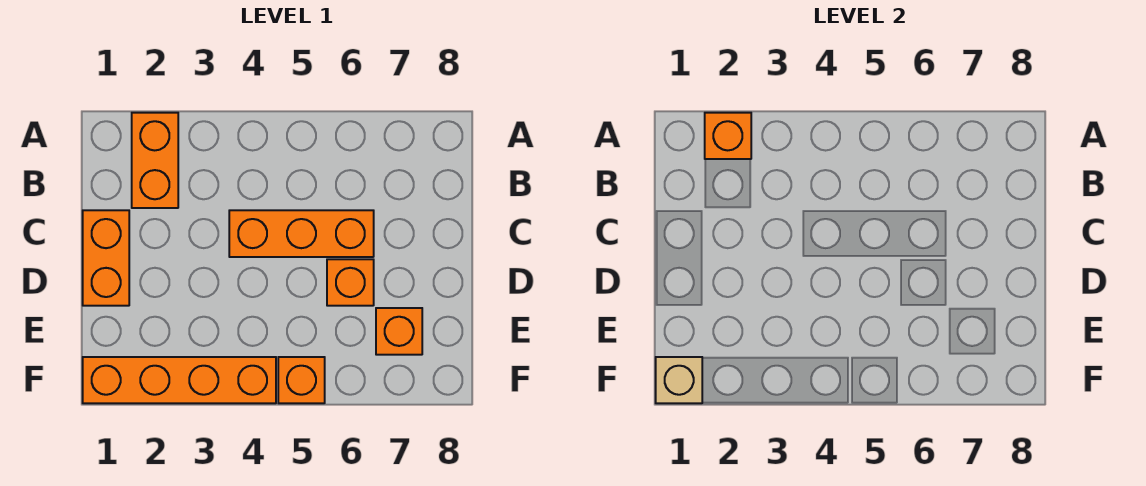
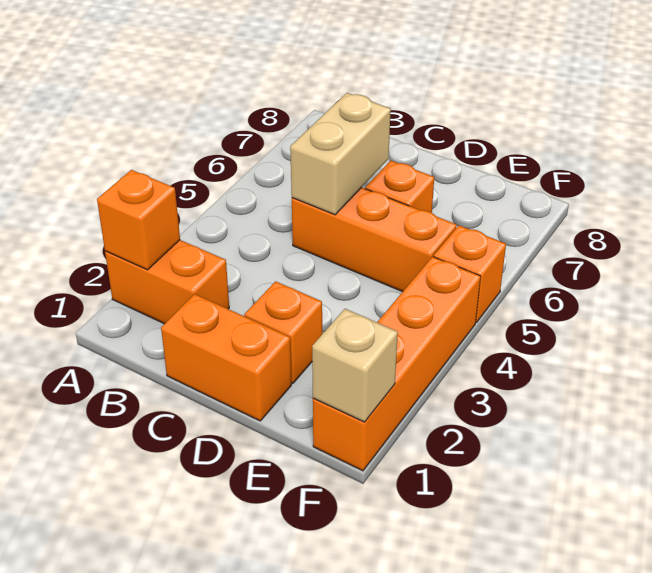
orange 1x3 brick [229,210,374,257] -> orange 1x3 brick turned to [292,187,456,292]
none -> tan 1x2 brick [290,93,391,215]
orange 1x1 brick [376,308,422,355] -> orange 1x1 brick moved to [244,281,322,384]

